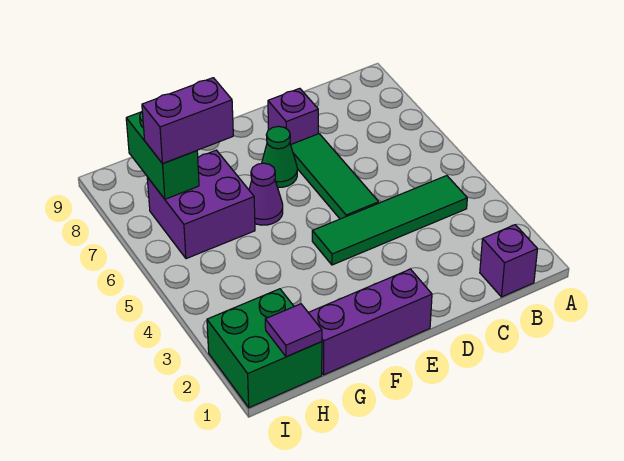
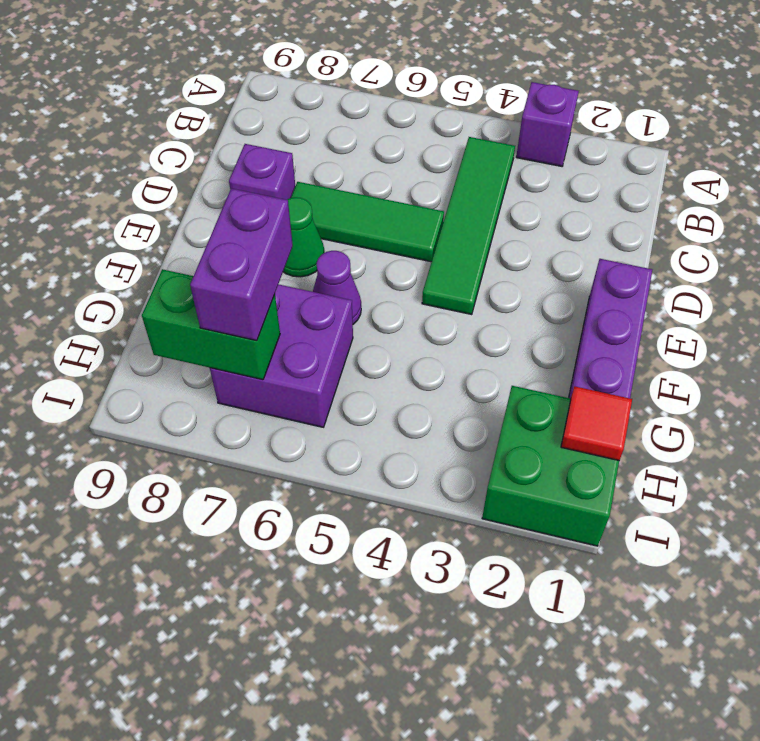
purple 1x1 brick [480,225,537,297] -> purple 1x1 brick moved to [516,82,579,166]
purple 1x1 tile [265,304,322,357] -> red 1x1 tile [561,386,632,460]

